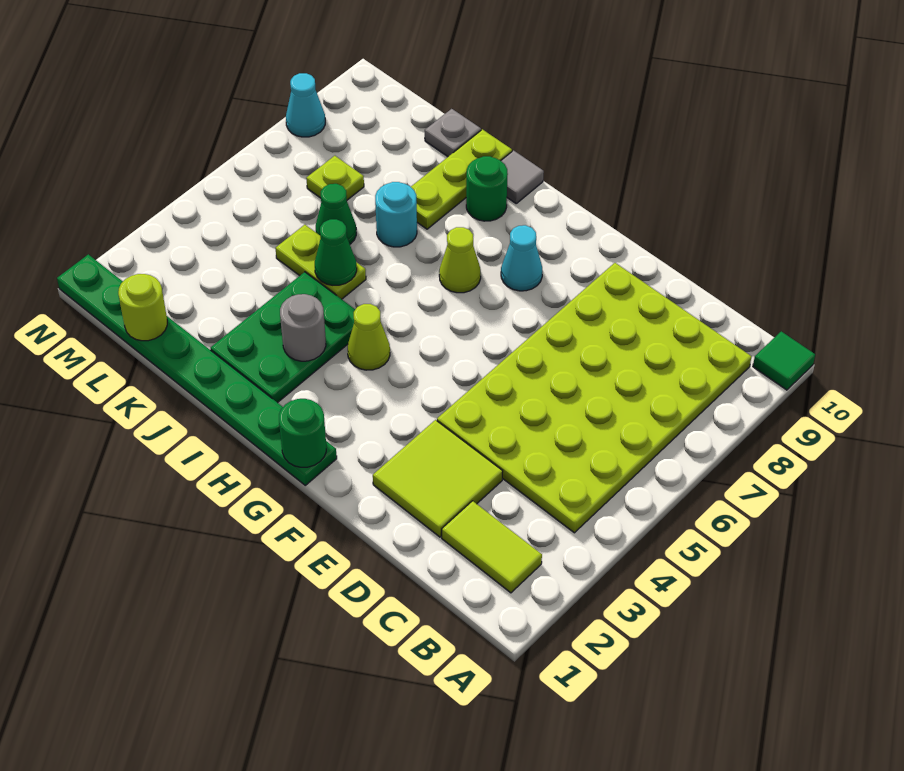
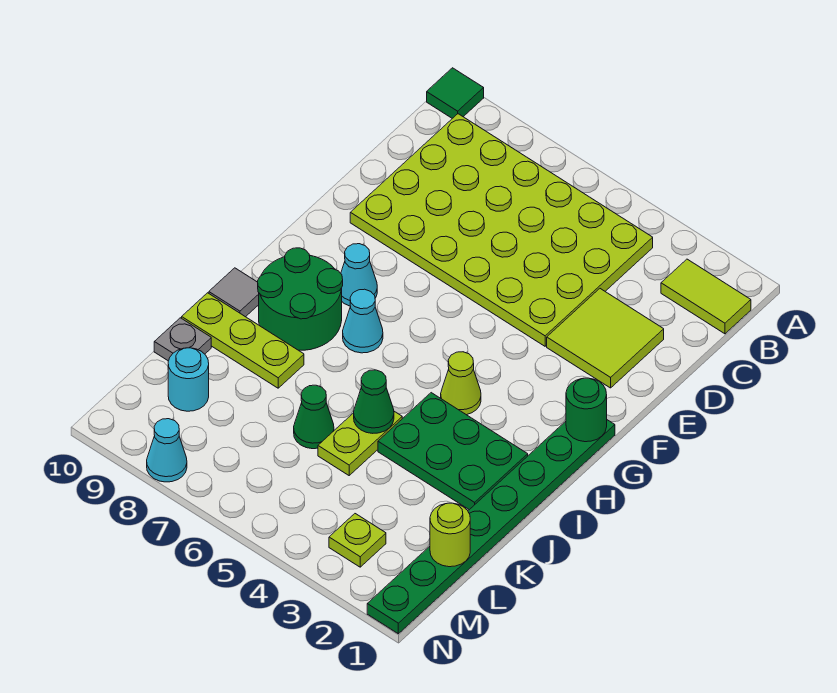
lime 1x2 tile [442,501,542,593] -> lime 1x2 tile turned to [661,259,751,334]
lime 1x1 cone [439,227,481,293] -> cyan 1x1 cone [343,289,383,353]
grey 1x1 round brick [280,294,326,361] -> none
green 1x1 round brick [466,156,508,221] -> green 2x2 round brick [258,248,343,350]
cyan 1x1 round brick [375,182,417,247] -> cyan 1x1 round brick moved to [168,348,209,411]
lime 1x1 plate [306,156,364,200] -> lime 1x1 plate moved to [329,514,386,567]

